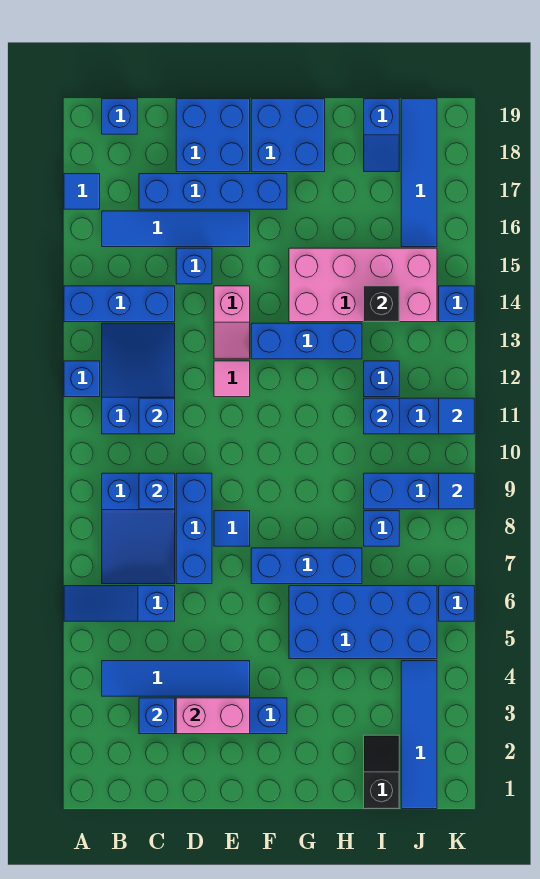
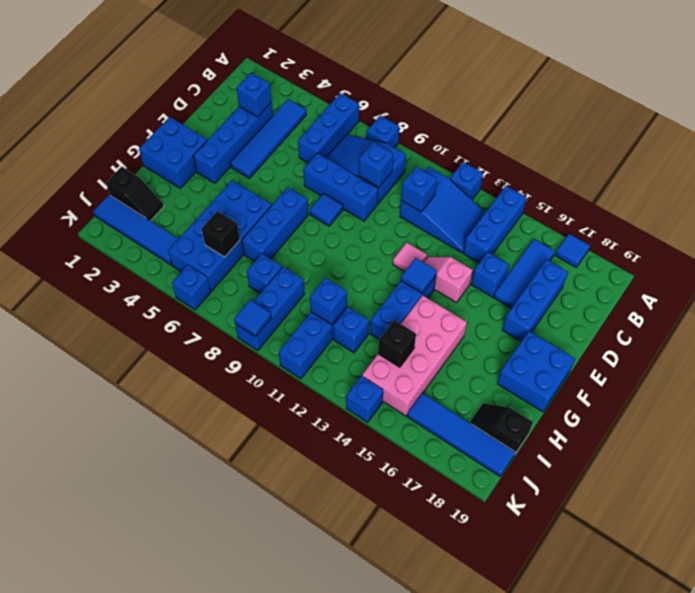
blue 1x3 slope [64,586,175,621] -> blue 1x3 brick [298,93,359,163]
blue 1x4 tile [102,211,250,247] -> blue 1x3 tile [494,239,555,308]
blue 1x1 brick [102,99,137,134] -> blue 1x1 brick moved to [367,116,399,148]
blue 1x4 brick [139,174,287,209] -> blue 1x3 brick [502,259,568,341]
pink 1x2 brick [176,698,250,734] -> none
blue 2x2 brick [176,99,250,172] -> blue 2x2 brick moved to [139,117,207,188]
none -> black 1x1 brick [202,211,240,257]
blue 1x2 slope [364,99,399,172] -> black 1x2 slope [470,403,533,454]
blue 1x1 tile [439,398,474,434] -> blue 1x1 tile moved to [401,258,437,293]

